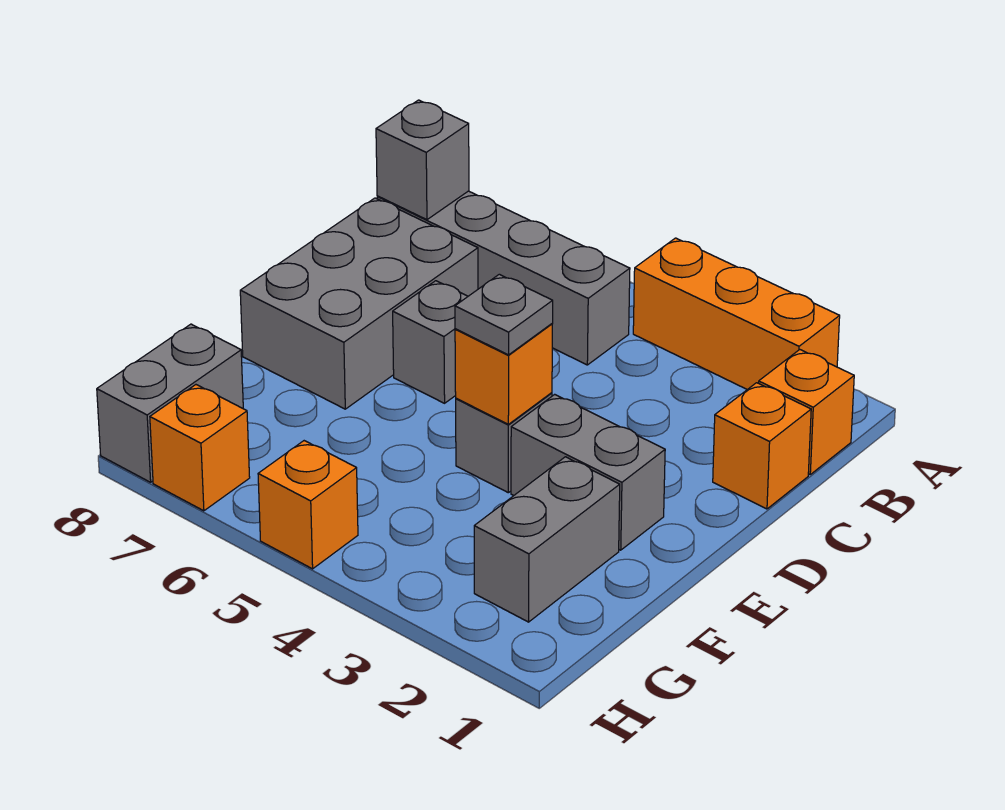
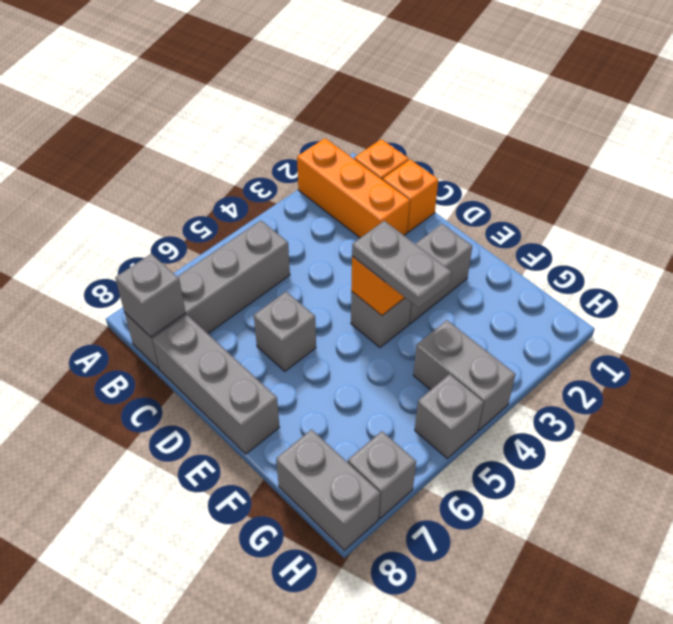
orange 1x3 brick [633,238,840,390] -> orange 1x3 brick turned to [297,138,410,238]
grey 2x3 brick [240,198,478,409] -> grey 1x3 brick [152,315,280,454]
grey 1x1 plate [455,274,553,355] -> grey 1x2 plate [352,221,452,308]
grey 1x2 brick [474,457,620,622] -> grey 1x2 brick moved to [413,320,516,430]
orange 1x1 brick [258,441,358,569] -> grey 1x1 brick [415,374,484,458]
orange 1x1 brick [150,385,250,511] -> grey 1x1 brick [348,431,416,518]

